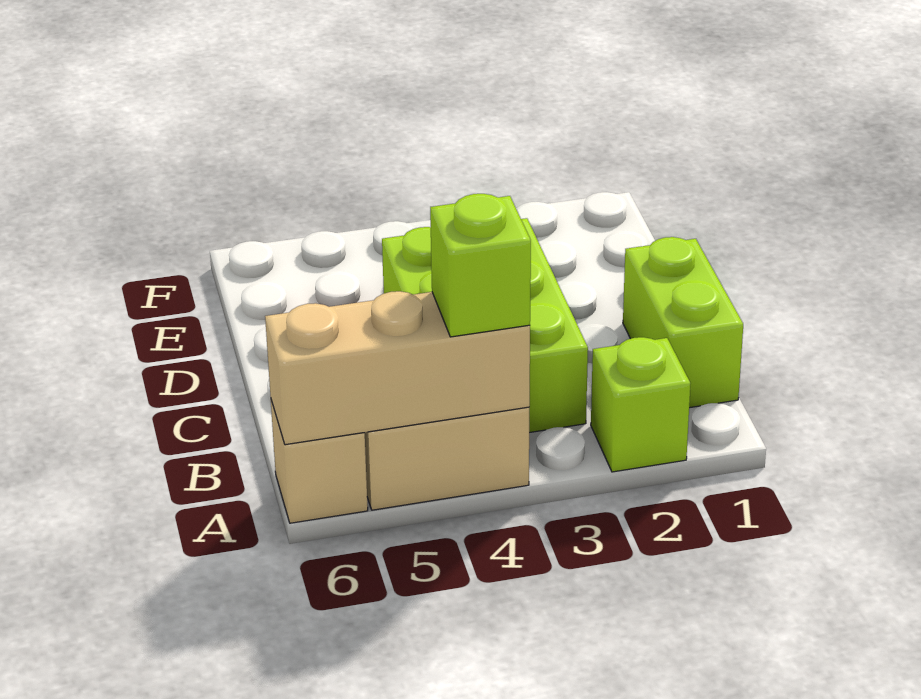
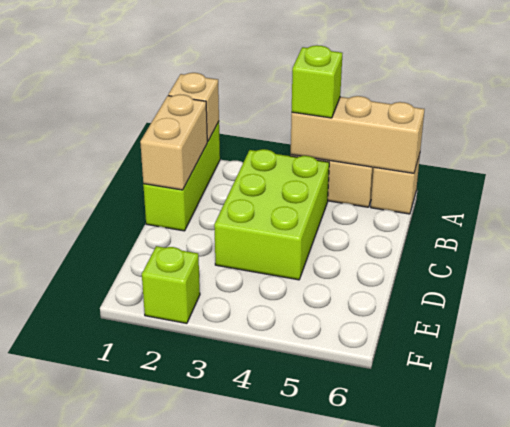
none -> tan 1x1 brick [168,73,219,142]
lime 1x1 brick [591,337,691,472] -> lime 1x1 brick moved to [142,246,200,323]
lime 1x2 brick [623,237,743,408] -> lime 1x3 brick [143,122,220,231]
none -> tan 1x2 brick [140,95,207,190]

